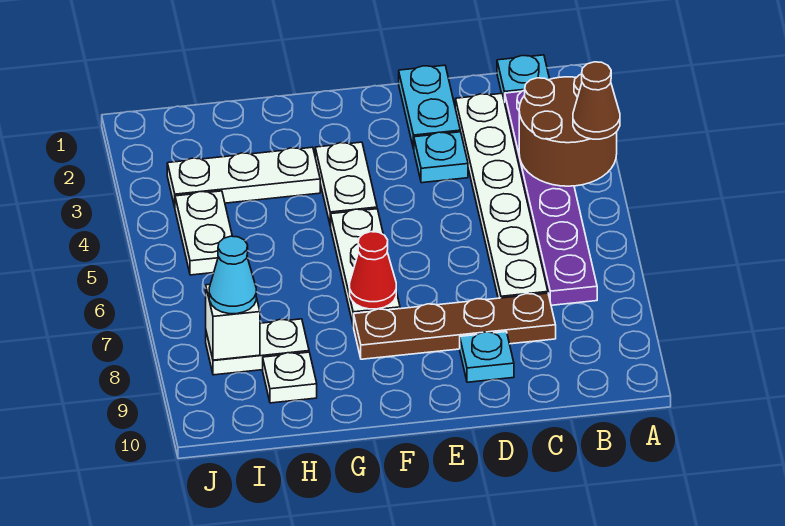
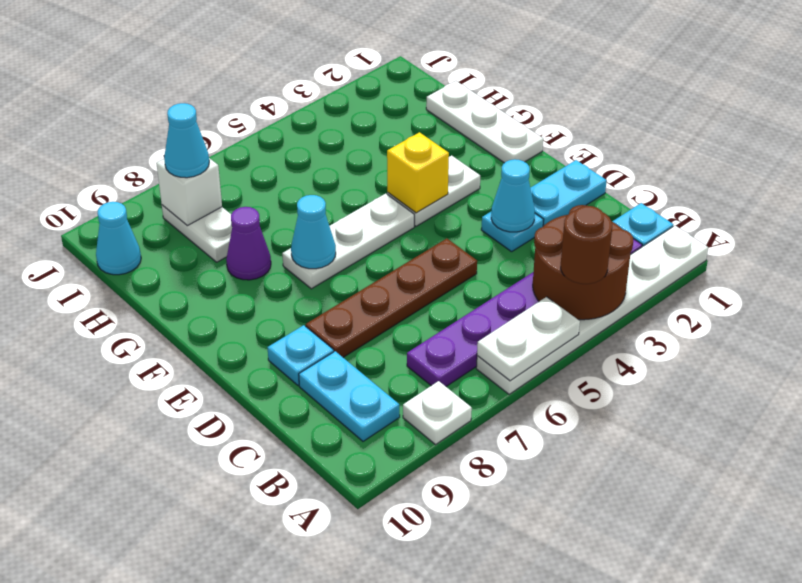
brown 1x1 cone [573,62,620,139] -> brown 1x1 round brick [561,206,612,284]
none -> cyan 1x2 plate [299,351,400,441]
white 1x6 plate [455,93,548,298] -> white 1x6 plate moved to [476,226,708,394]
brown 1x4 plate [354,293,556,359] -> brown 1x4 plate turned to [306,238,477,357]
none -> cyan 1x1 cone [491,159,535,232]
none -> yellow 1x1 brick [387,132,449,213]
red 1x1 cone [350,232,396,309] -> cyan 1x1 cone [291,195,336,269]
white 1x3 plate [167,147,320,207] -> white 1x3 plate moved to [426,81,543,163]
none -> purple 1x1 cone [226,207,271,280]
white 1x1 plate [263,352,317,403] -> white 1x1 plate moved to [403,381,472,445]
white 1x2 plate [175,191,232,275] -> white 1x2 plate moved to [477,297,580,381]
none -> cyan 1x1 cone [96,202,141,275]

